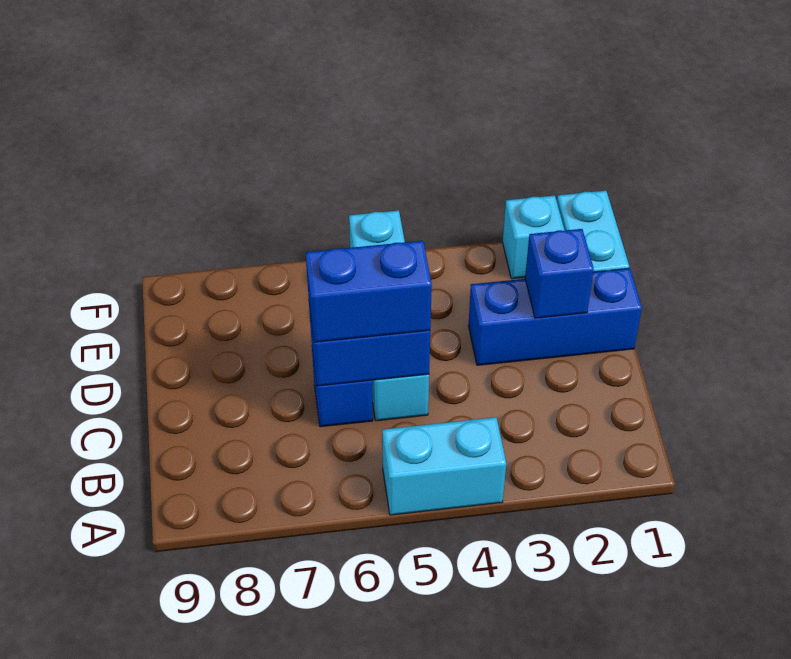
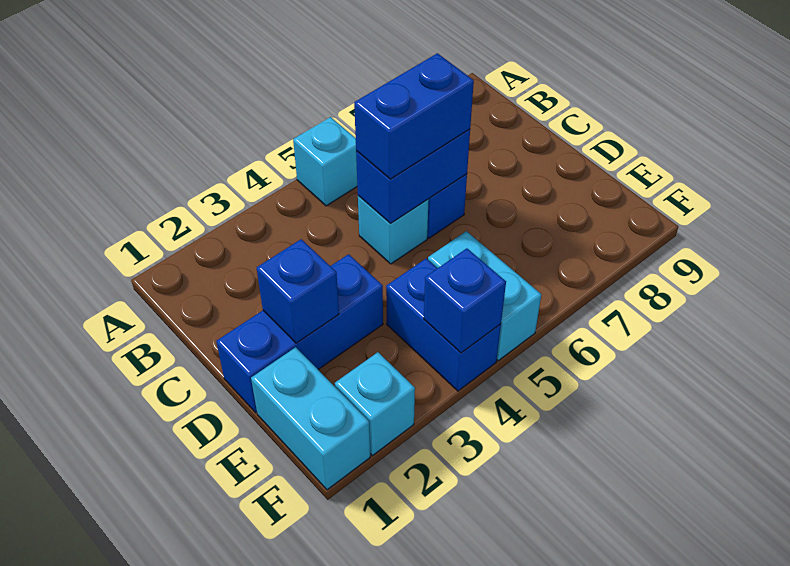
cyan 1x2 brick [382,417,506,515] -> cyan 1x1 brick [293,117,357,206]
none -> blue 1x2 brick [386,259,501,391]
none -> blue 1x1 brick [424,248,506,353]

